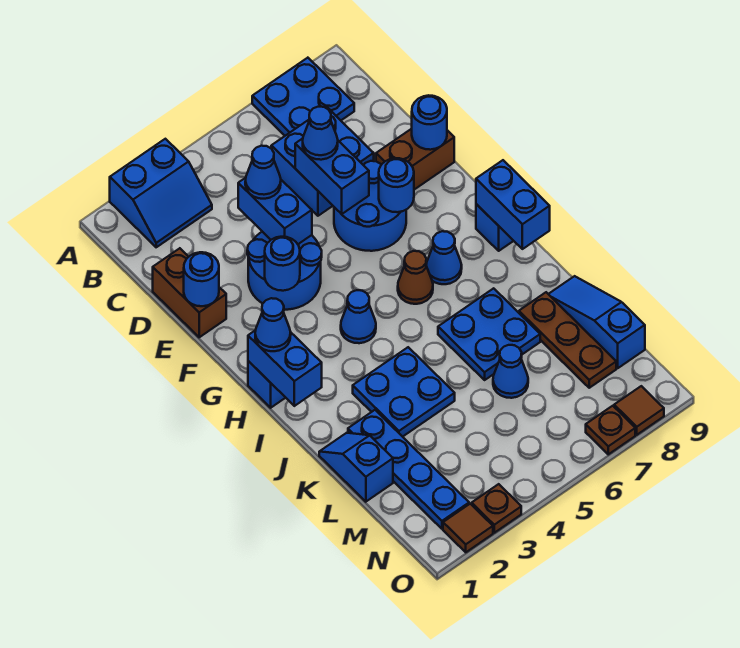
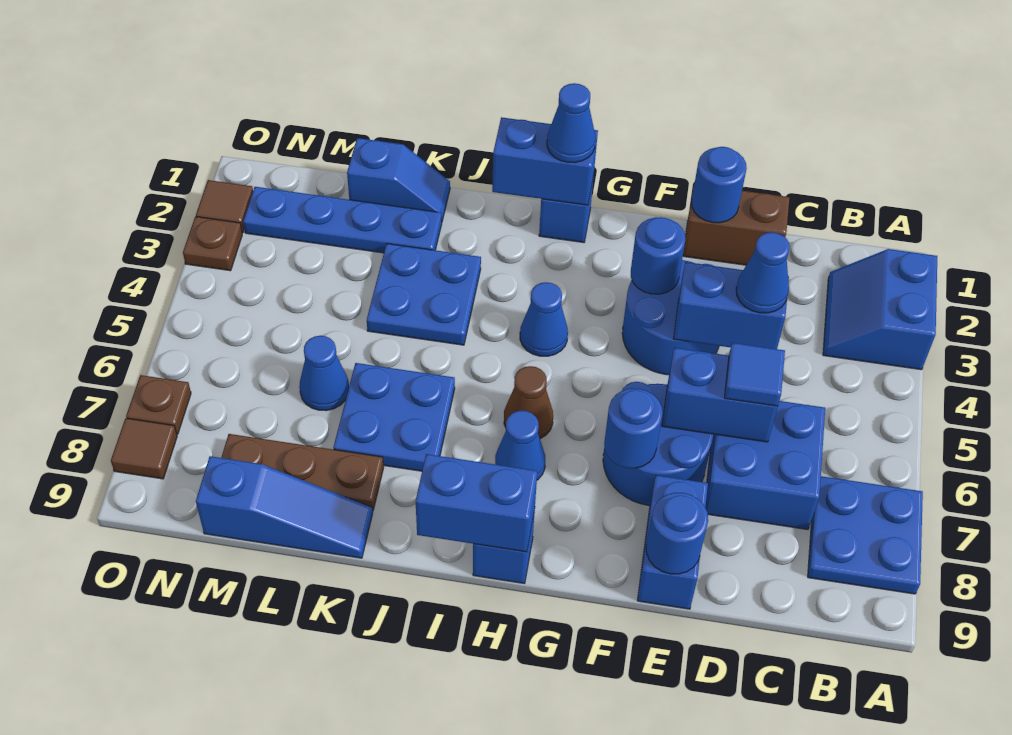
blue 1x1 cone [303,107,338,160] -> blue 1x1 tile [725,343,785,406]
brown 1x2 brick [376,129,454,190] -> blue 1x2 brick [637,475,708,609]

